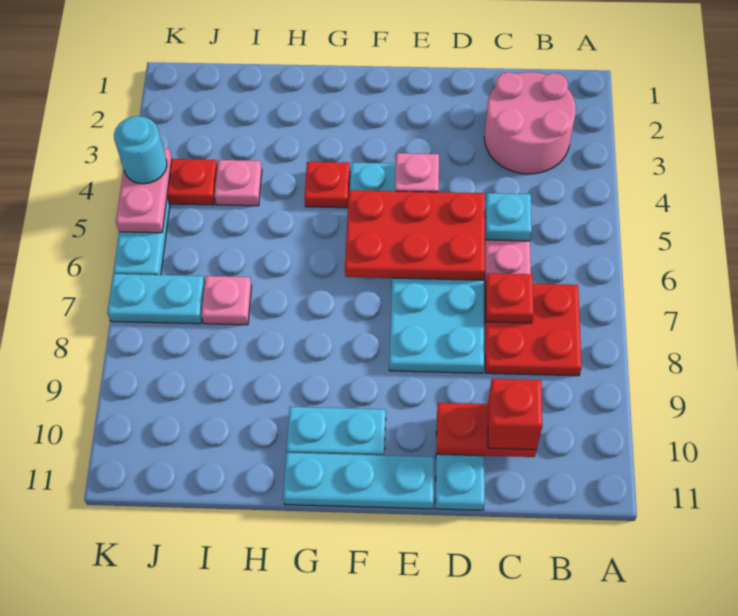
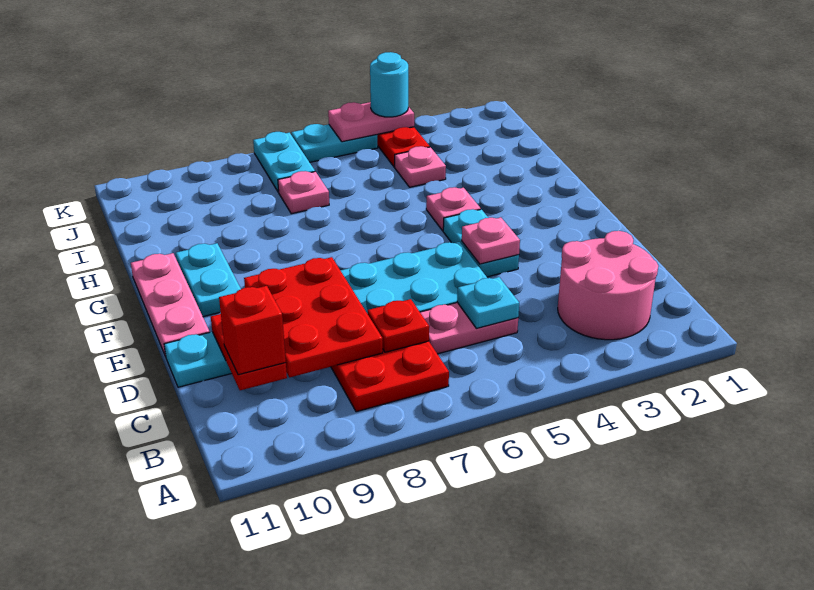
red 2x3 plate [345,190,485,280] -> red 2x3 plate moved to [244,257,383,377]
cyan 1x3 plate [283,453,434,509] -> pink 1x3 plate [131,253,210,357]
red 1x1 plate [304,162,350,208] -> pink 1x1 plate [426,187,481,231]

